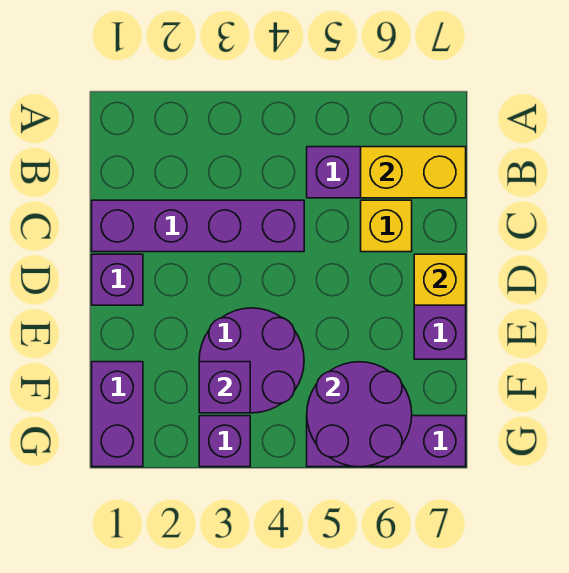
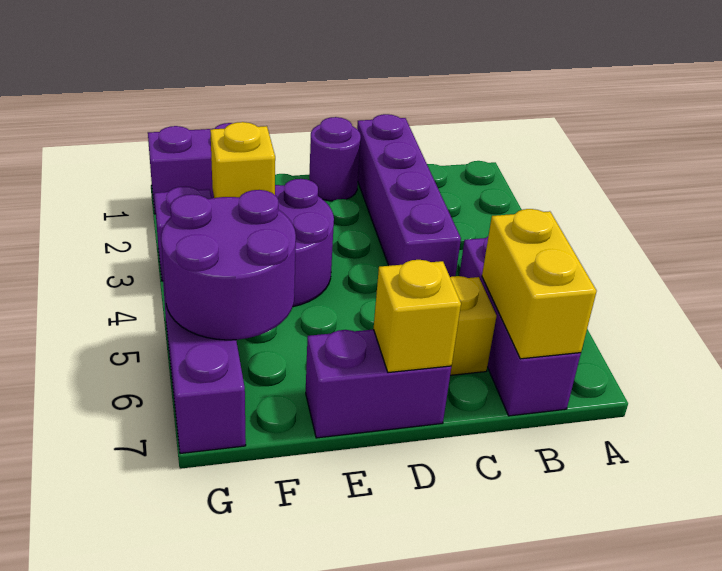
purple 1x1 brick [92,254,143,305] -> purple 1x1 round brick [309,117,361,201]
purple 1x1 brick [199,362,250,413] -> yellow 1x1 brick [210,122,275,198]

